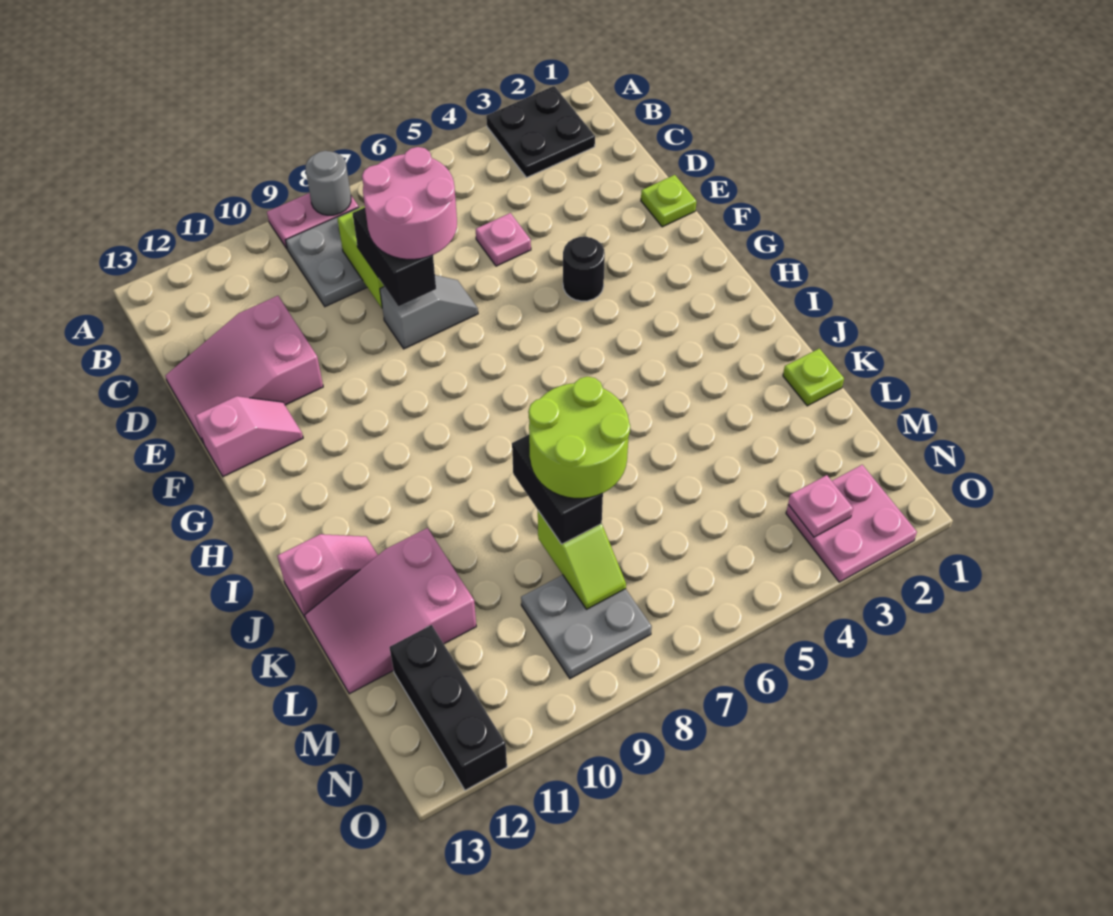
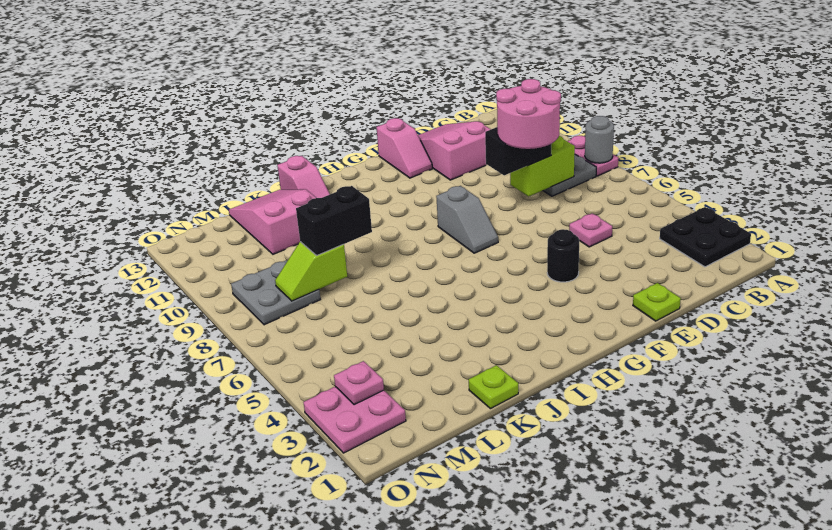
grey 1x2 slope [380,275,478,349] -> grey 1x2 slope moved to [436,186,498,253]
lime 2x2 round brick [528,377,630,498] -> none
black 1x3 brick [390,625,507,790] -> none

